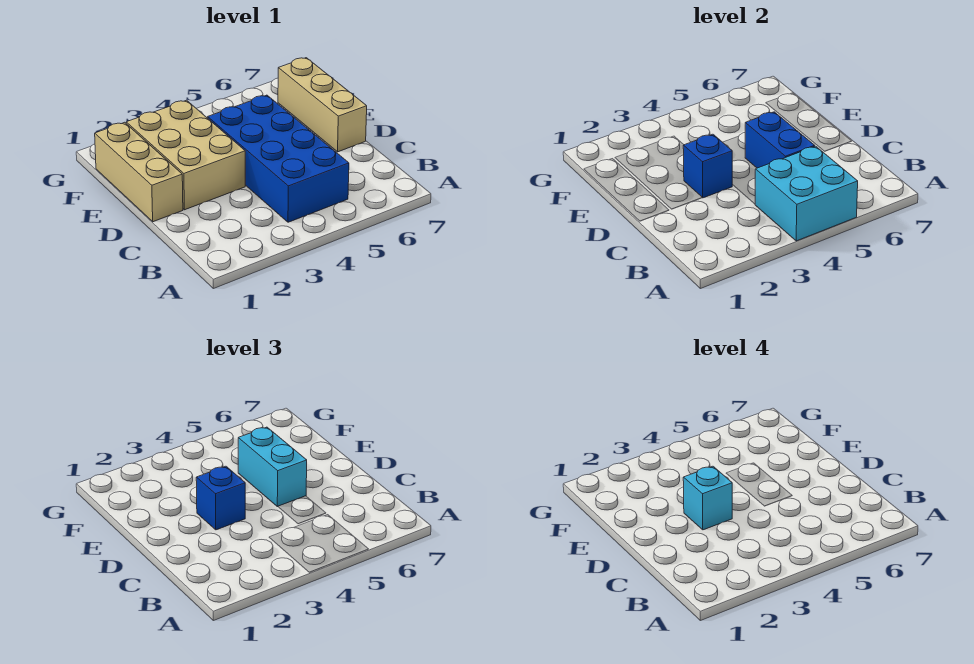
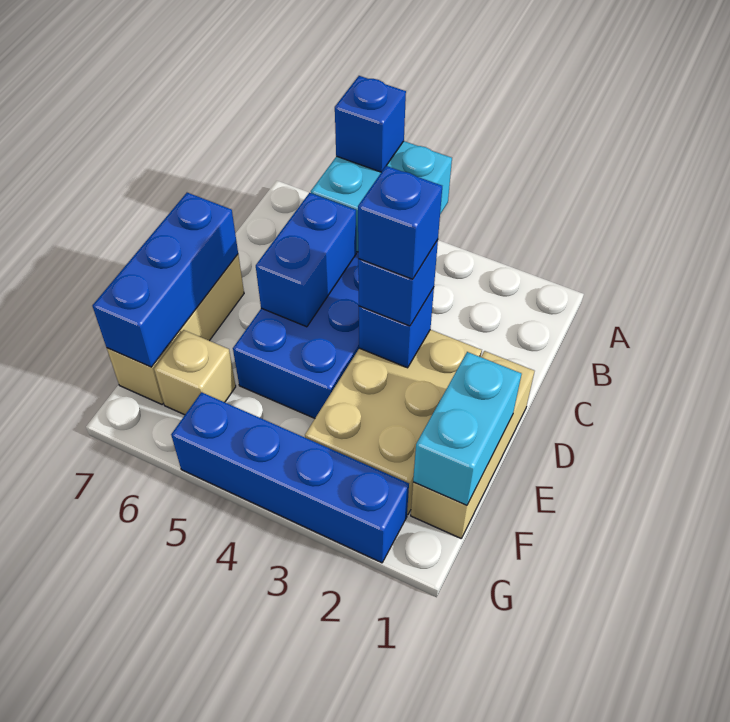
none -> blue 1x1 brick [335,76,406,172]
cyan 1x1 brick [683,466,732,530] -> blue 1x1 brick [358,166,442,279]
cyan 1x2 brick [238,427,307,507] -> cyan 1x2 brick moved to [413,352,521,505]
none -> blue 1x3 brick [92,193,238,367]
none -> tan 1x1 brick [154,330,236,415]
none -> blue 1x4 brick [171,392,409,563]

